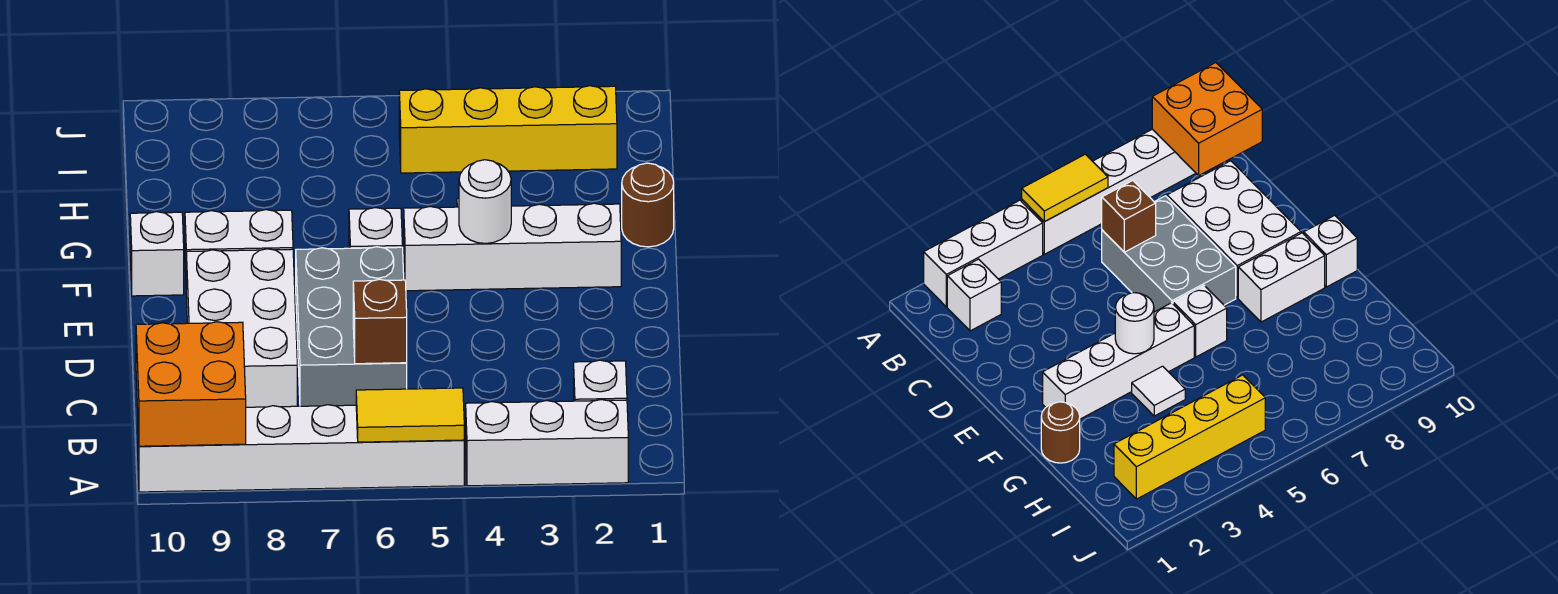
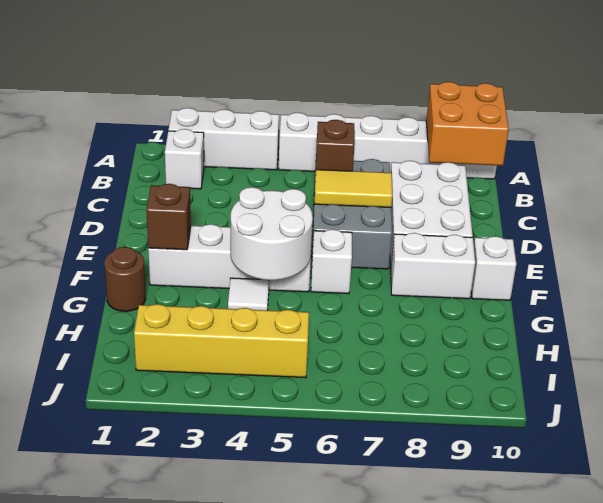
yellow 1x2 tile [356,388,464,442] -> yellow 1x2 tile moved to [314,170,392,208]
none -> brown 1x1 brick [147,184,191,250]
white 1x1 round brick [459,160,511,243] -> white 2x2 round brick [231,187,313,280]

